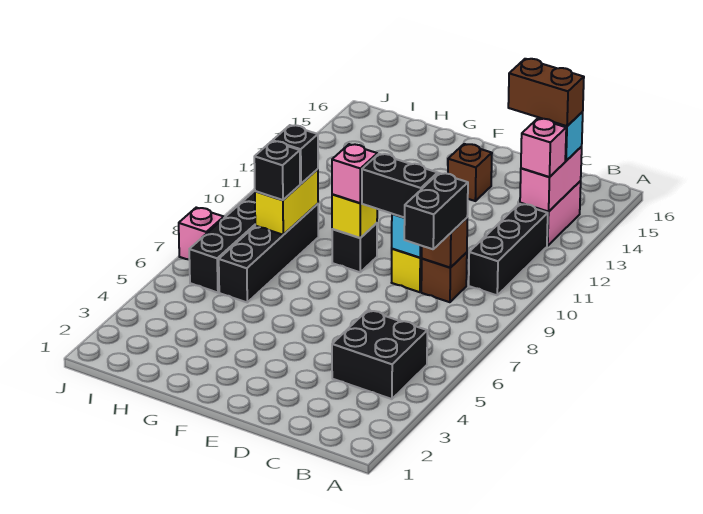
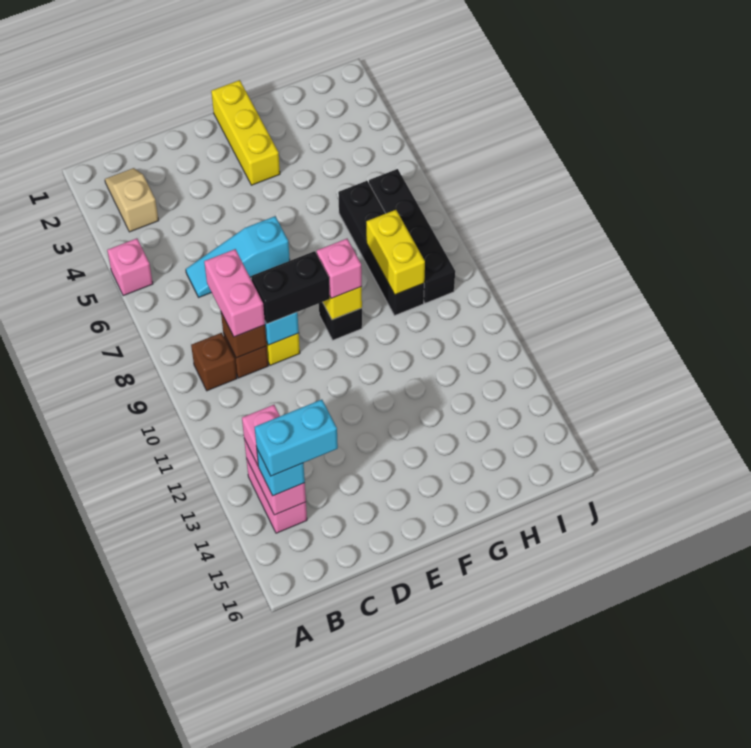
none -> tan 1x2 slope [105,168,159,232]
black 2x2 brick [332,310,427,399] -> none
black 1x3 brick [469,204,548,295] -> none
brown 1x2 brick [508,59,584,126] -> cyan 1x2 brick [255,400,338,476]
none -> cyan 1x3 slope [186,216,290,297]
black 1x2 brick [404,173,468,249] -> pink 1x2 brick [204,249,265,337]
brown 1x1 brick [448,144,492,201] -> brown 1x1 brick moved to [191,333,237,391]
none -> yellow 1x3 brick [211,80,280,185]
black 1x1 brick [254,141,300,200] -> none
black 1x1 brick [273,125,318,184] -> none
pink 1x1 brick [179,208,224,259] -> pink 1x1 brick moved to [107,238,153,296]

